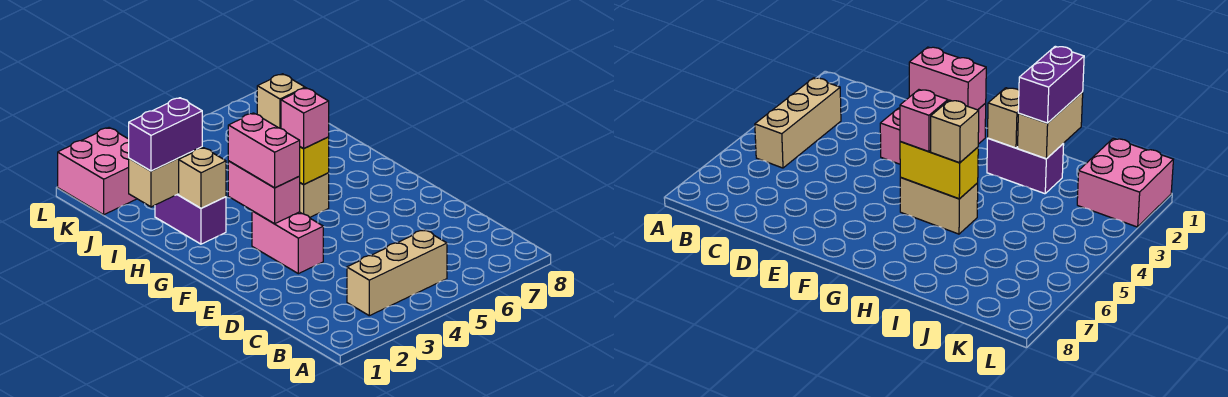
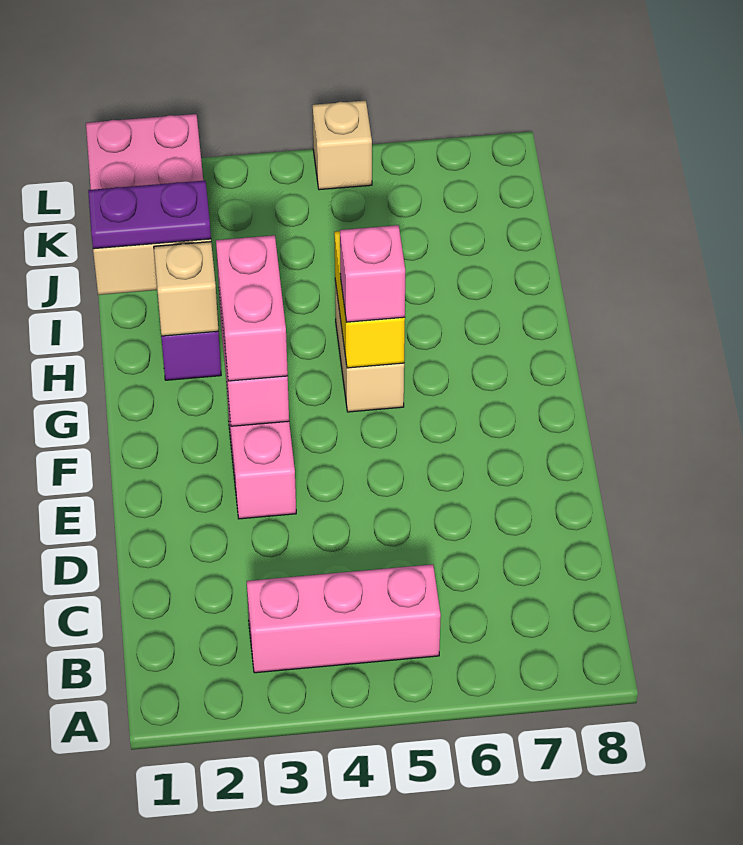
tan 1x3 brick [347,230,447,316] -> pink 1x3 brick [247,564,441,673]
tan 1x1 brick [257,74,305,128] -> tan 1x1 brick moved to [312,100,372,190]
purple 1x2 brick [129,98,203,171] -> purple 1x2 plate [88,181,211,249]

